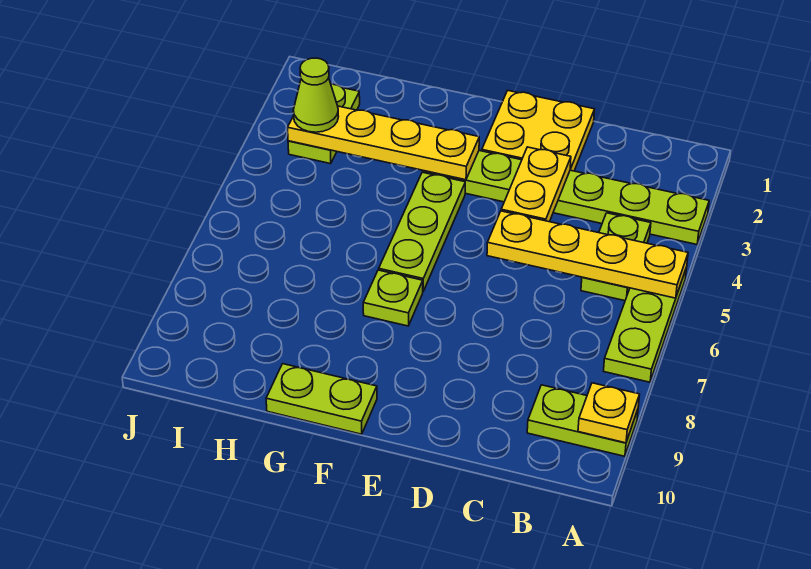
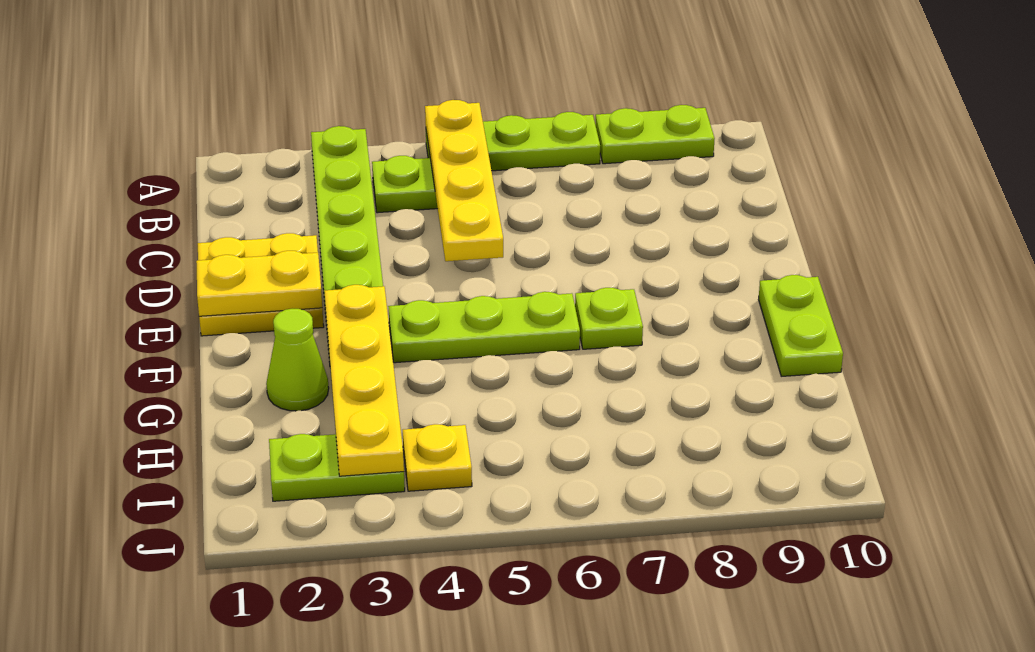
lime 1x2 plate [527,385,638,456] -> lime 1x2 plate turned to [595,105,715,164]
yellow 1x1 plate [578,383,640,443] -> yellow 1x1 plate moved to [403,424,472,491]
yellow 1x2 plate [501,147,571,222] -> yellow 1x2 plate moved to [196,251,322,316]
lime 1x1 cone [293,58,339,132] -> lime 1x1 cone moved to [266,309,329,411]

